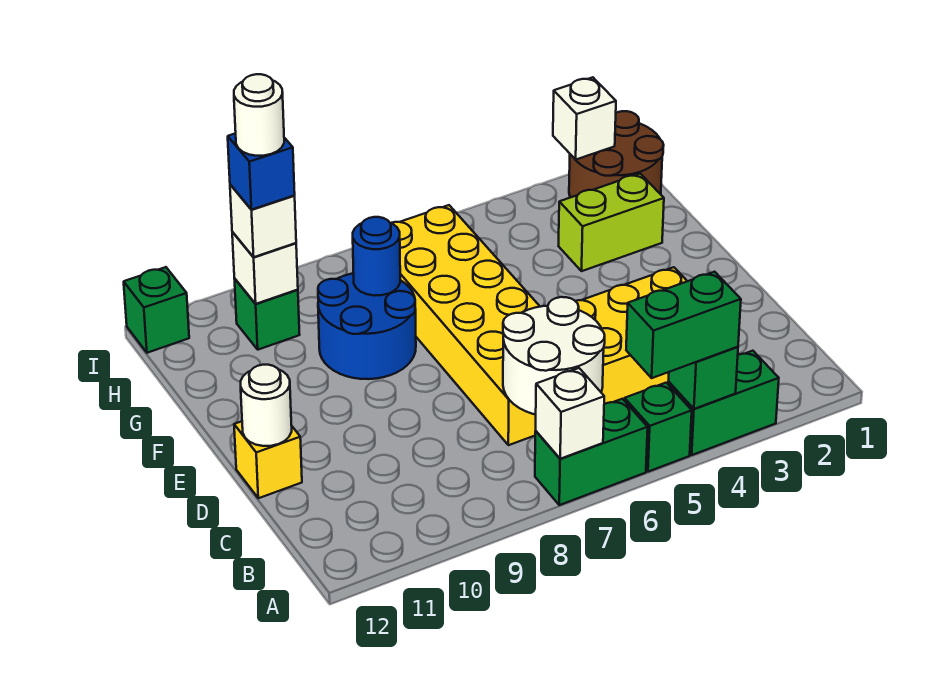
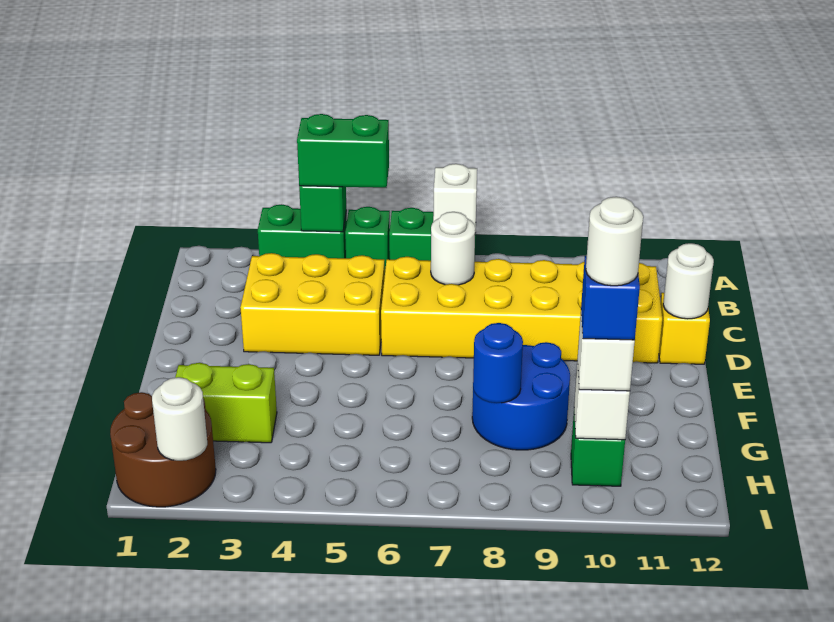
white 2x2 round brick [503,297,605,415] -> white 1x1 round brick [431,212,475,285]
yellow 2x6 brick [392,205,540,445] -> yellow 2x6 brick turned to [381,257,662,363]
white 1x1 brick [553,77,616,160] -> white 1x1 round brick [152,377,207,461]
green 1x1 brick [124,267,189,353] -> none

